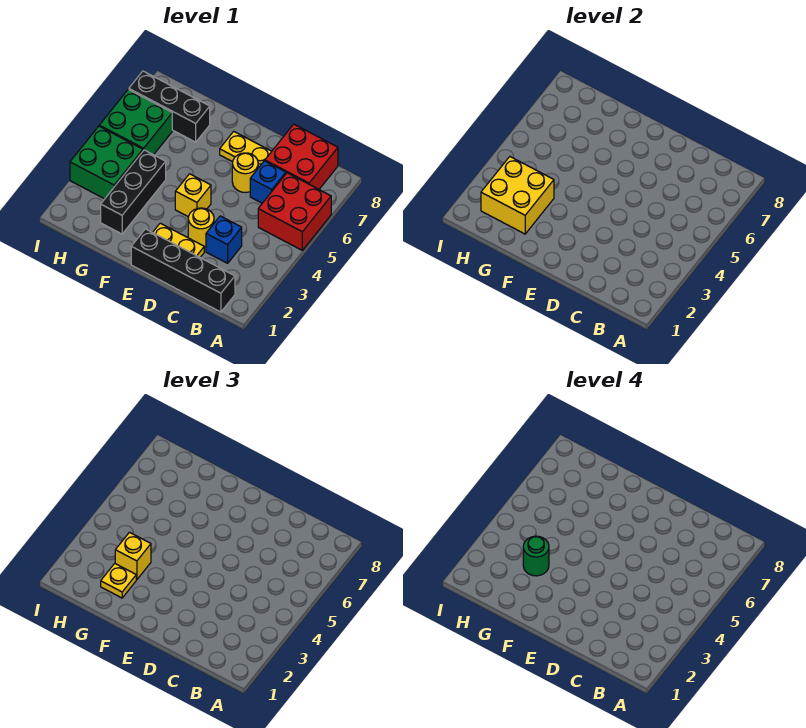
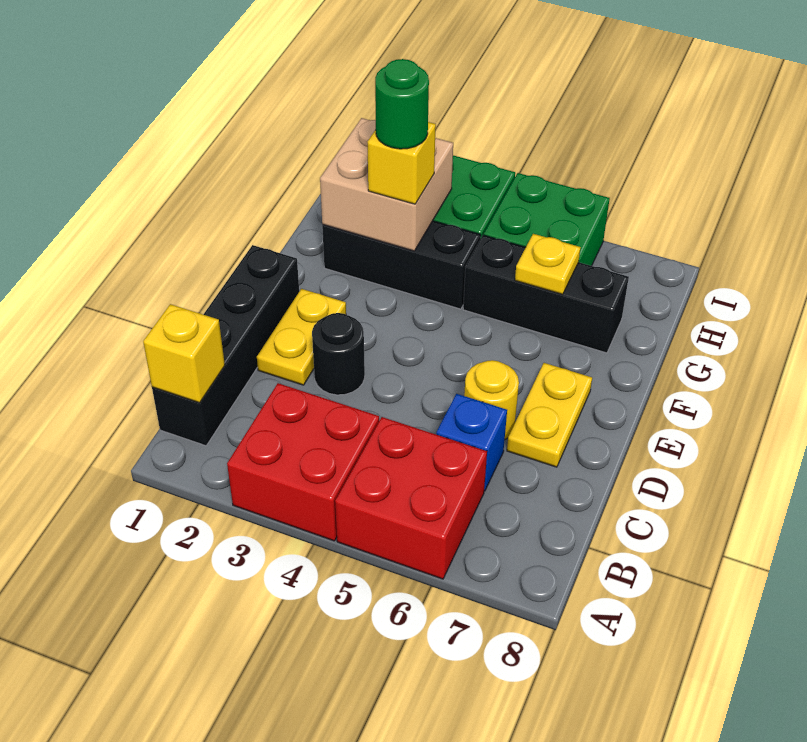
red 2x2 brick [265,124,338,189] -> red 2x2 brick moved to [227,383,379,541]
blue 1x1 brick [206,216,242,263] -> none
yellow 1x1 round brick [188,208,214,247] -> black 1x1 round brick [312,313,365,395]
yellow 1x1 brick [175,174,211,217] -> yellow 1x1 brick moved to [143,304,225,403]
yellow 2x2 brick [481,157,554,234] -> tan 2x2 brick [320,118,453,251]
yellow 1x1 plate [101,564,136,598] -> yellow 1x1 plate moved to [515,234,581,294]
black 1x3 brick [129,71,210,142] -> black 1x3 brick turned to [463,235,629,353]

